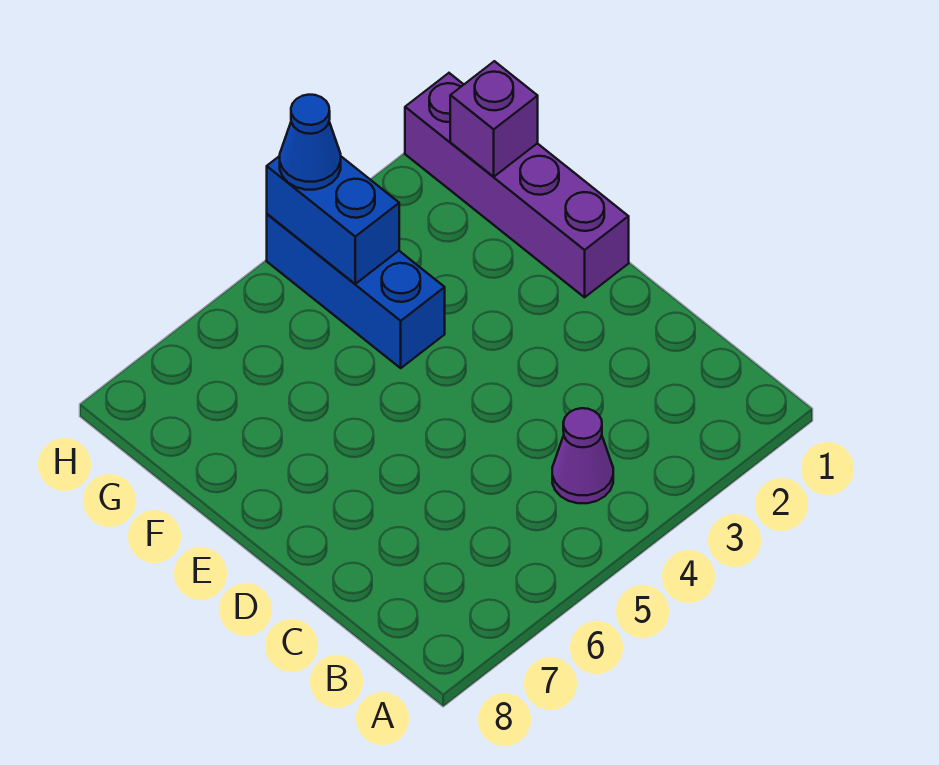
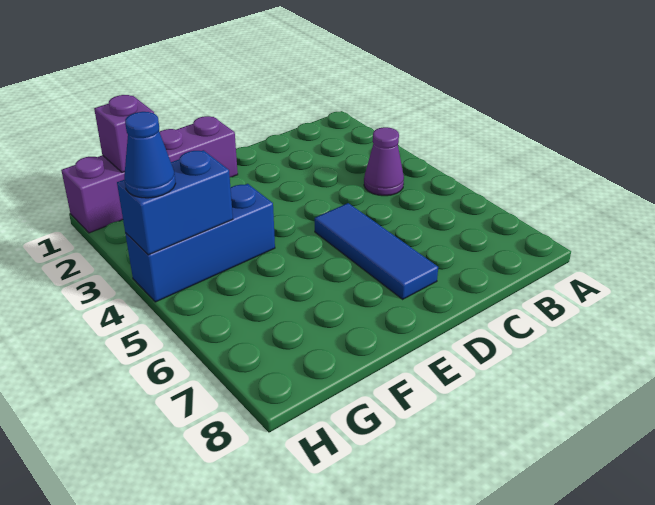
none -> blue 1x3 tile [315,203,438,299]

